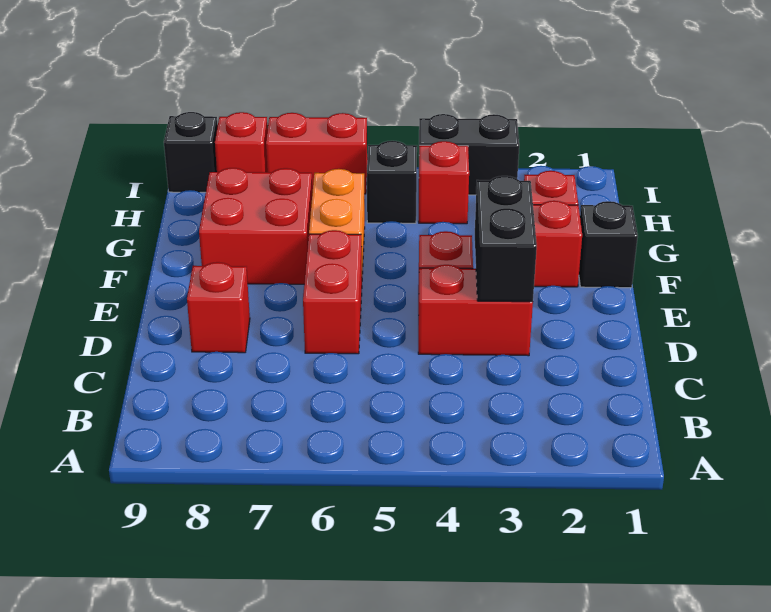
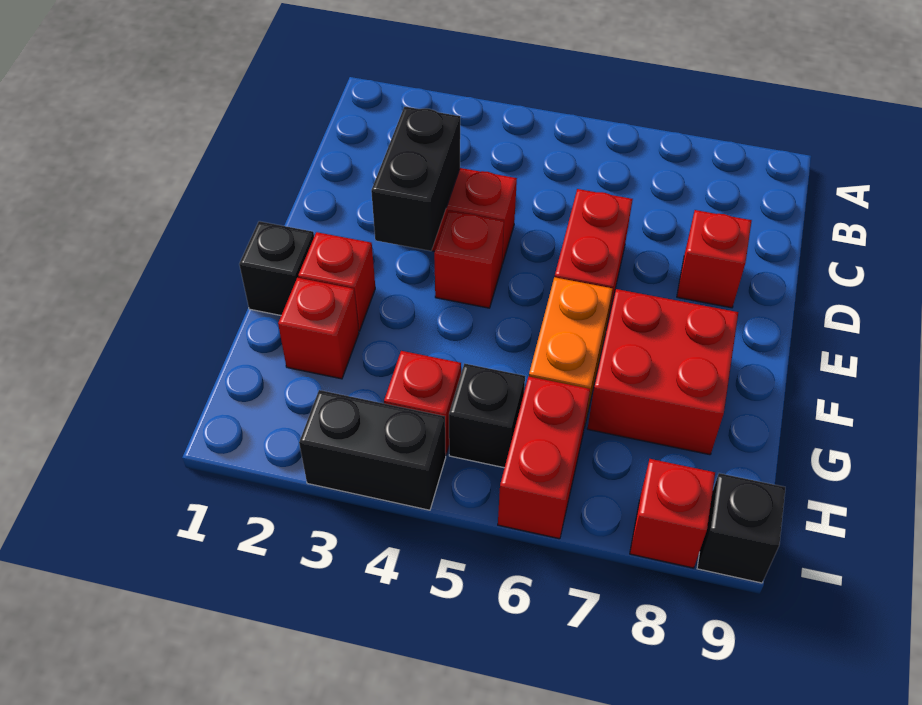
red 1x2 brick [266,113,367,194] -> red 1x2 brick turned to [498,377,590,539]

